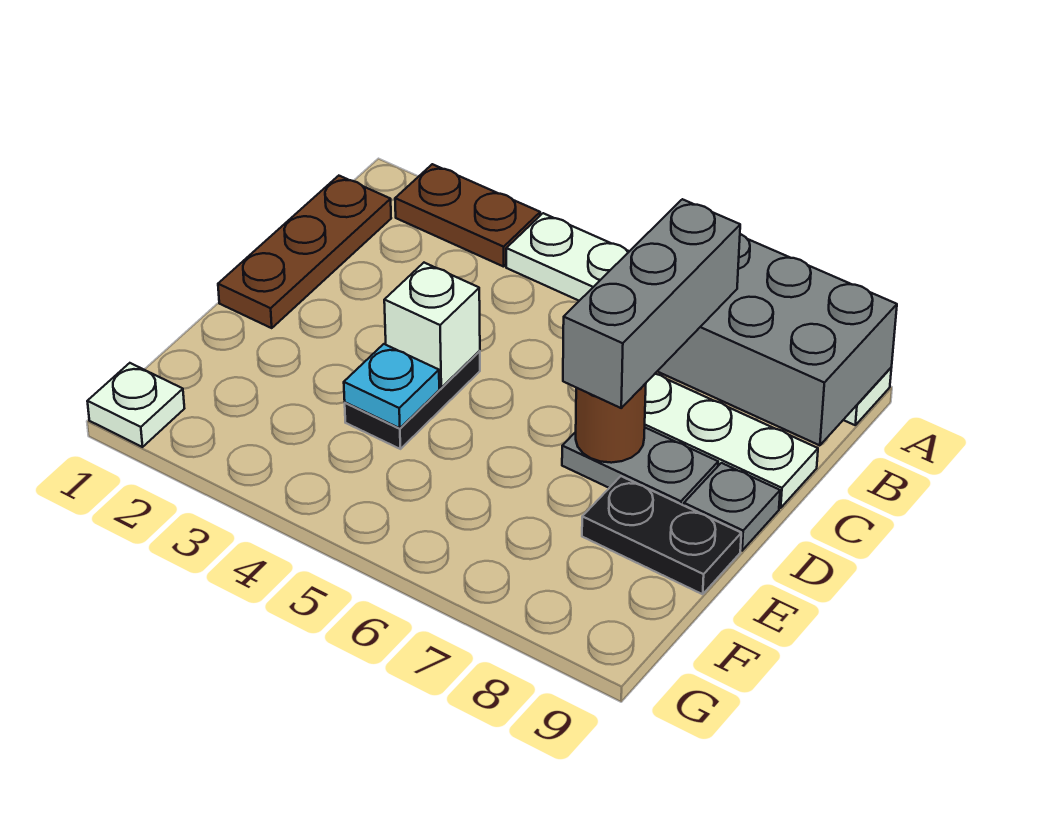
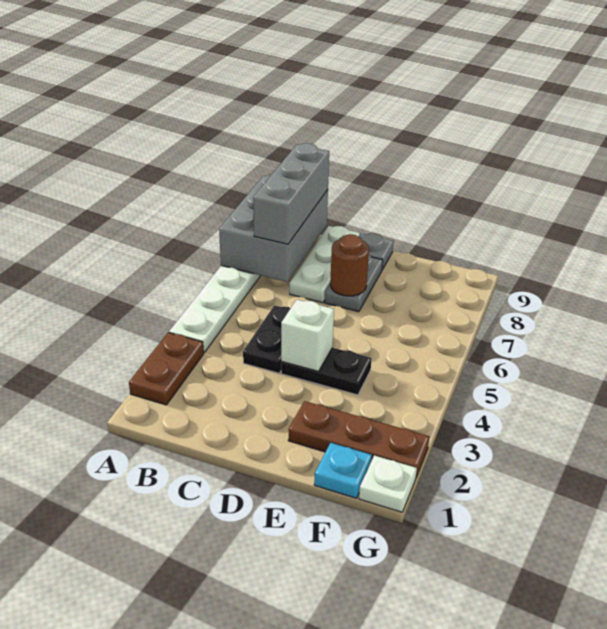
brown 1x3 plate [218,176,391,328] -> brown 1x3 plate moved to [288,401,429,477]
grey 1x3 brick [563,199,740,408] -> grey 1x3 brick turned to [253,143,329,244]
cyan 1x1 plate [344,344,439,428] -> cyan 1x1 plate moved to [314,443,372,498]
black 1x2 plate [582,476,741,594] -> black 1x2 plate moved to [243,305,291,373]

